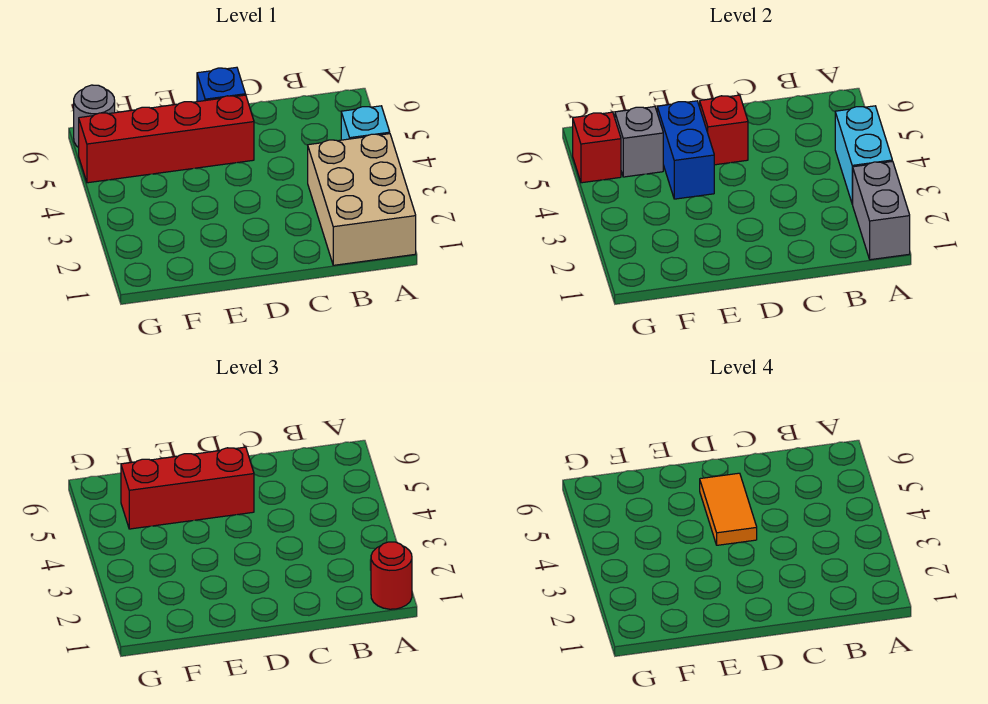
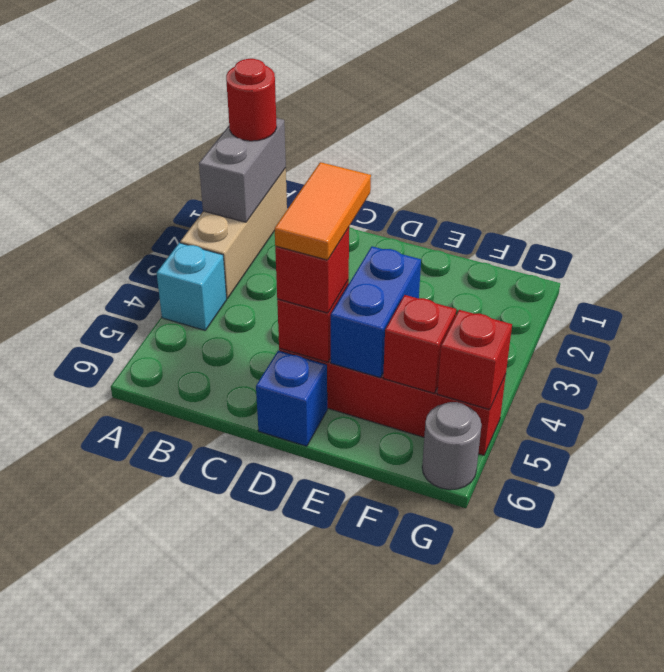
tan 2x3 brick [308,134,416,265] -> tan 1x3 brick [180,168,287,298]
cyan 1x2 brick [835,106,892,204] -> none
red 1x3 brick [121,447,254,529] -> red 1x1 brick [275,228,349,313]
grey 1x1 brick [615,107,663,177] -> red 1x1 brick [383,295,456,393]

